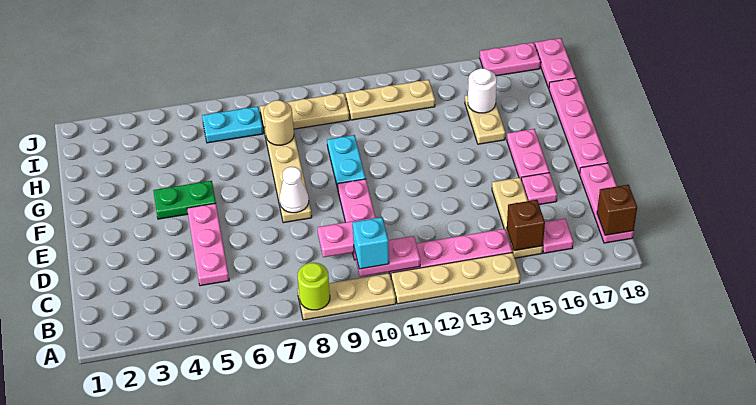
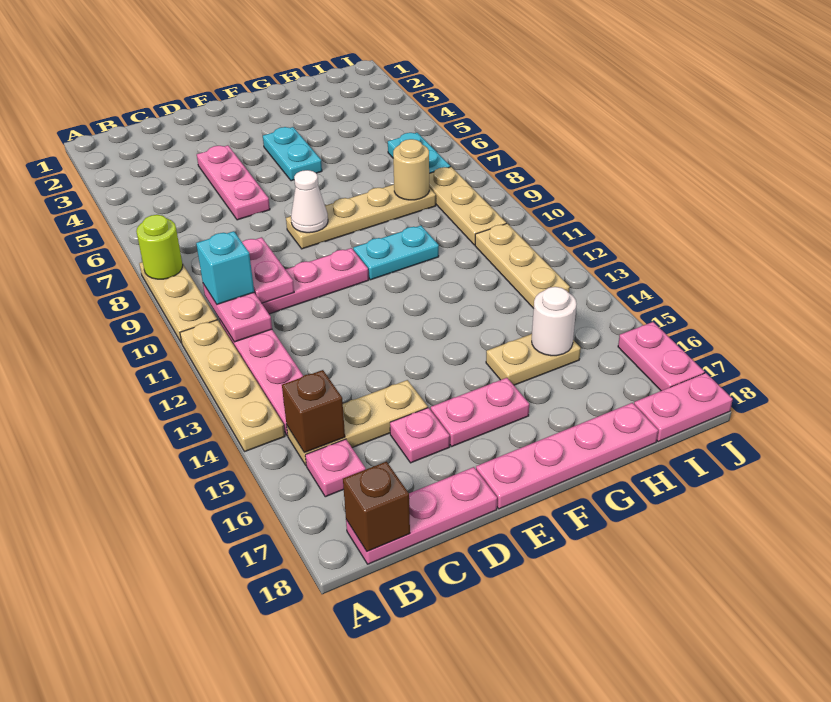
pink 1x3 plate [187,203,229,286] -> pink 1x3 plate turned to [197,145,270,220]
green 1x2 plate [153,181,216,219] -> cyan 1x2 plate [263,127,322,181]

